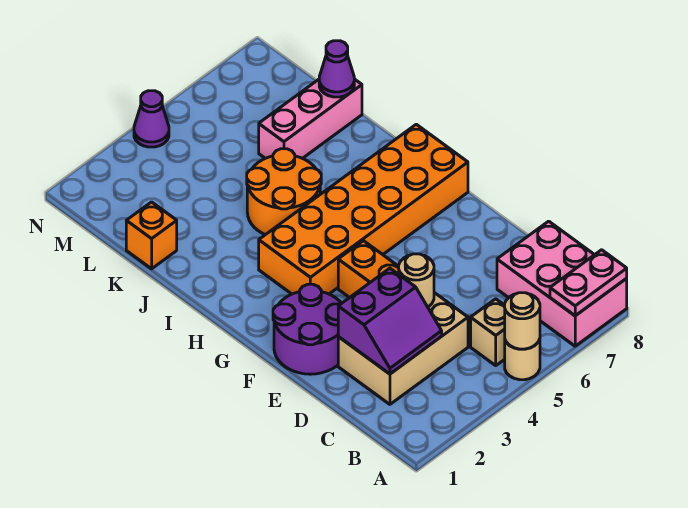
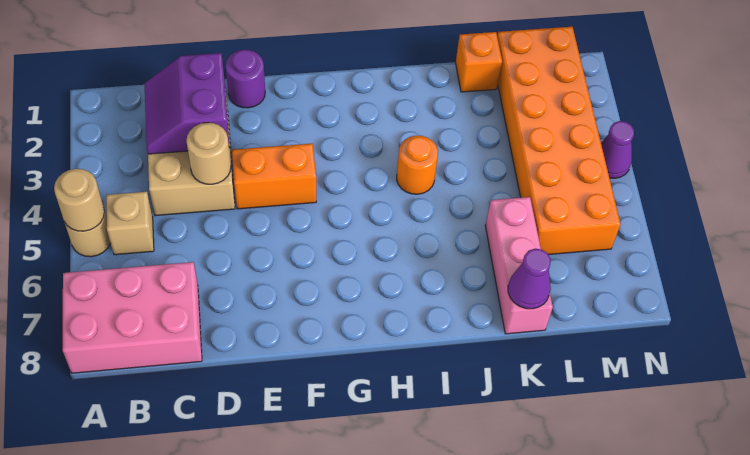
pink 1x2 plate [550,250,627,316] -> none
purple 2x2 round brick [273,284,341,374] -> purple 1x1 round brick [226,50,265,108]
orange 2x6 brick [259,124,468,294] -> orange 2x6 brick moved to [497,27,620,255]
orange 2x2 round brick [247,149,321,235] -> orange 1x1 round brick [397,136,438,194]

